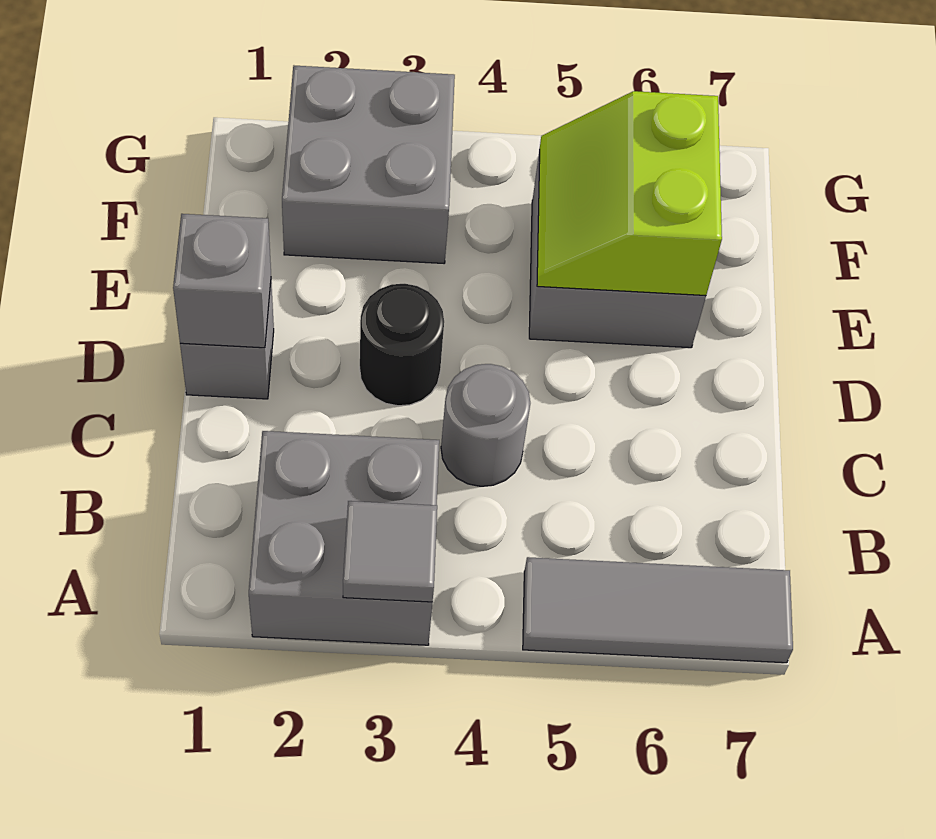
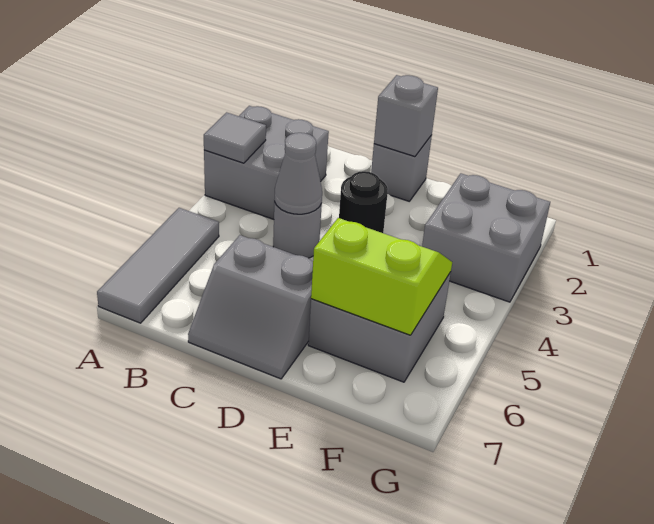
none -> grey 1x1 cone [274,133,322,214]
none -> grey 2x2 slope [188,235,313,379]

